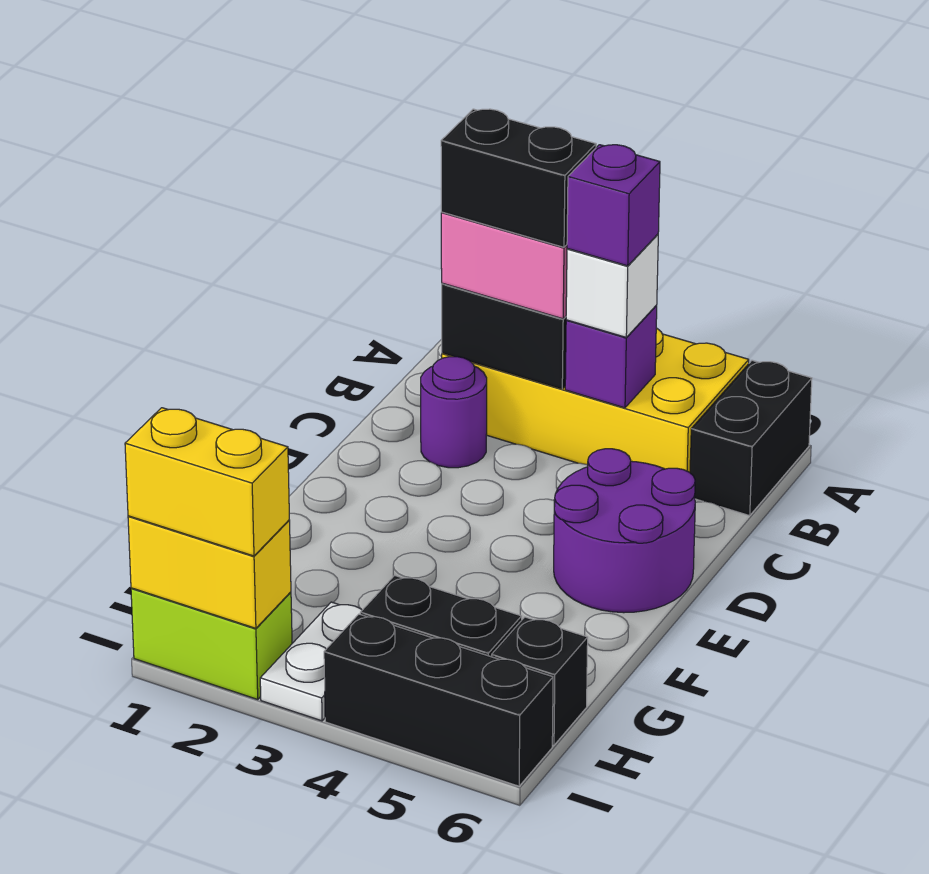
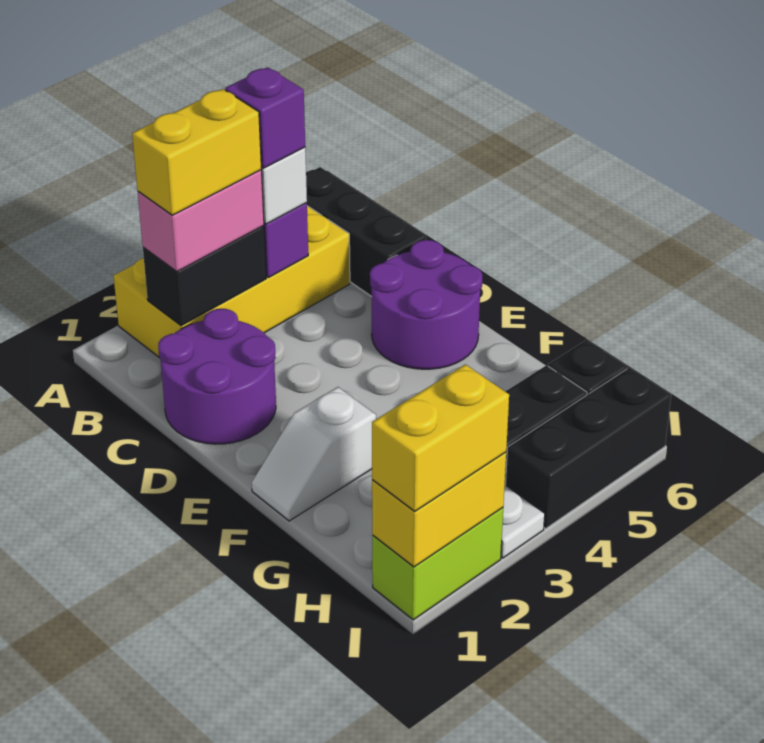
black 1x2 brick [690,360,812,516] -> black 1x3 brick [306,167,426,297]
black 1x2 brick [441,109,596,247] -> yellow 1x2 brick [132,89,262,215]
purple 1x1 round brick [421,357,487,468] -> purple 2x2 round brick [158,309,276,444]
none -> white 1x2 slope [252,387,376,521]

